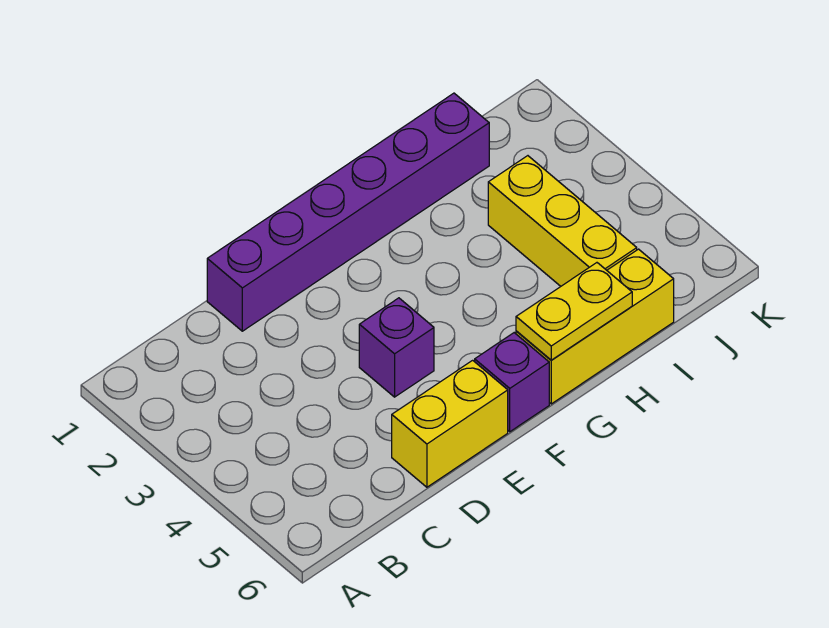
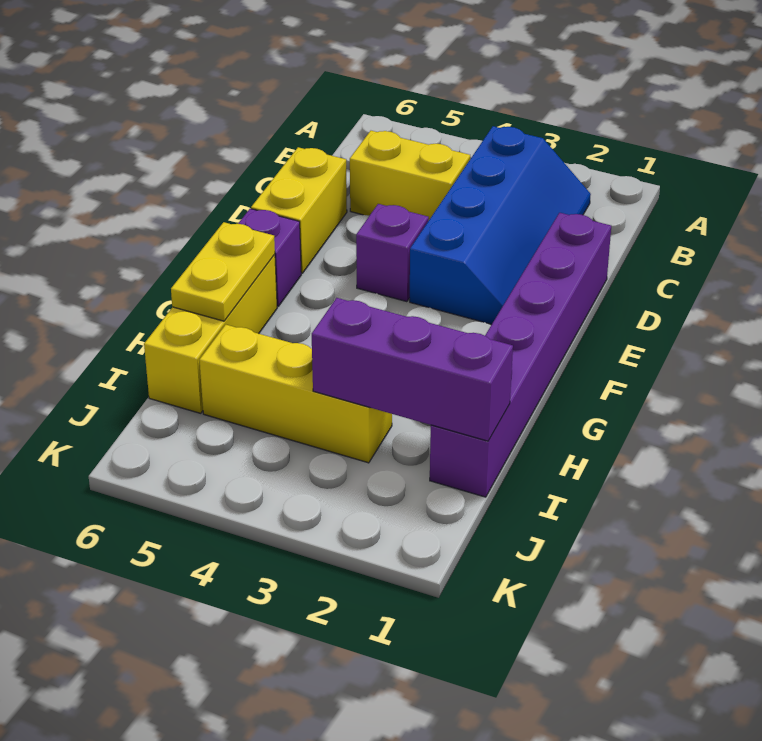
none -> blue 2x4 slope [410,126,591,324]
none -> yellow 1x2 brick [350,131,470,221]
none -> purple 1x3 brick [312,298,513,441]

